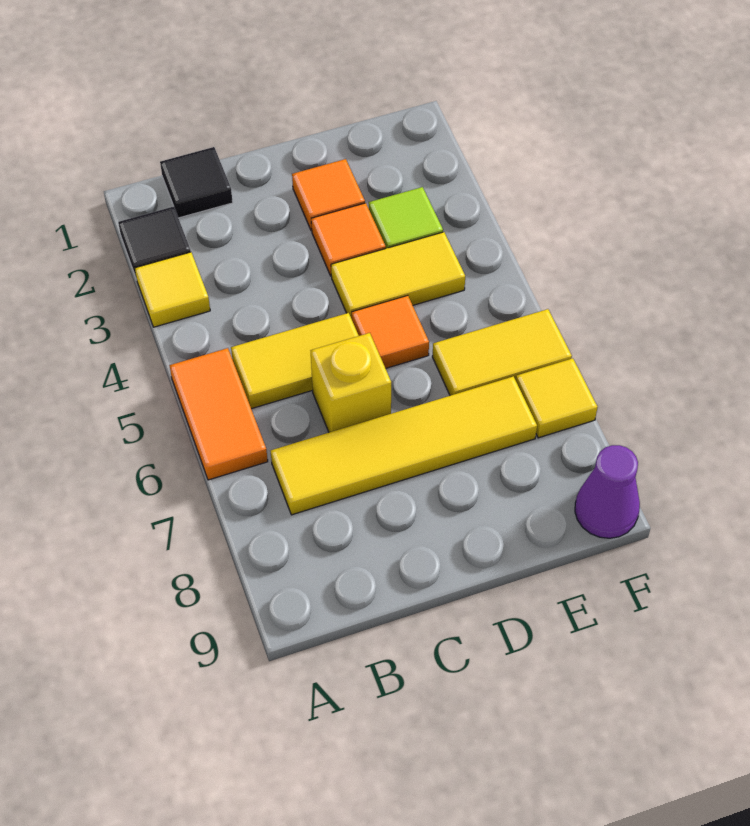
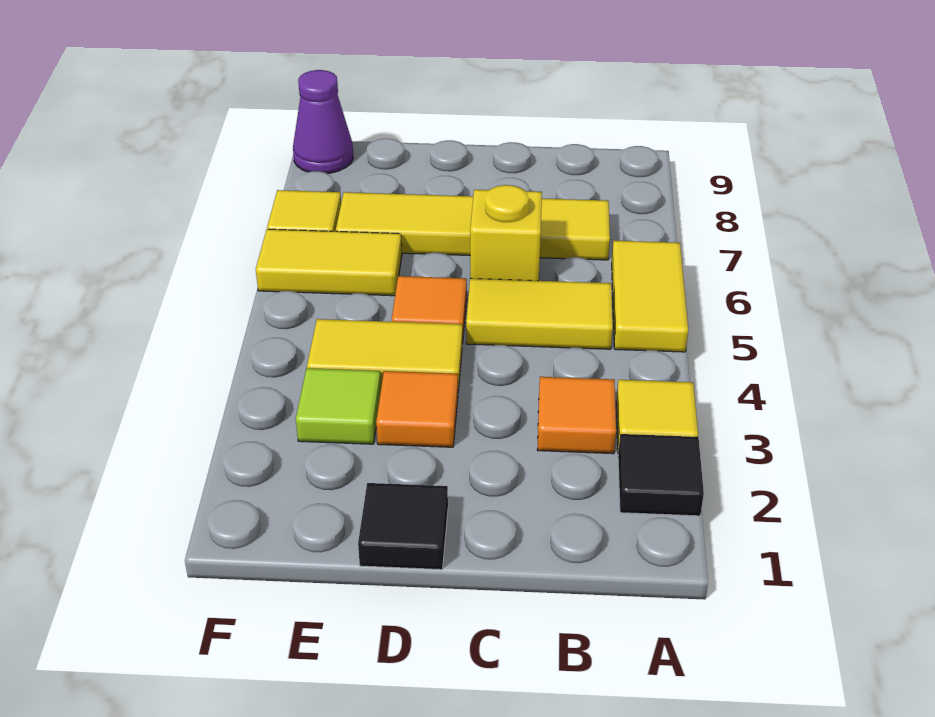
orange 1x2 tile [169,348,268,480] -> yellow 1x2 tile [612,241,688,352]
black 1x1 tile [160,147,233,218] -> black 1x1 tile moved to [358,483,448,570]
orange 1x1 tile [292,159,365,231] -> orange 1x1 tile moved to [537,377,616,454]

